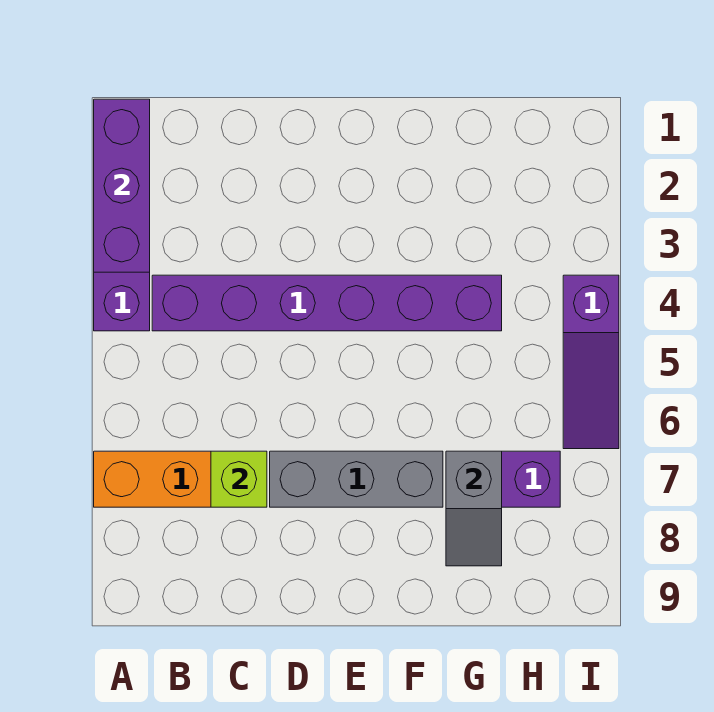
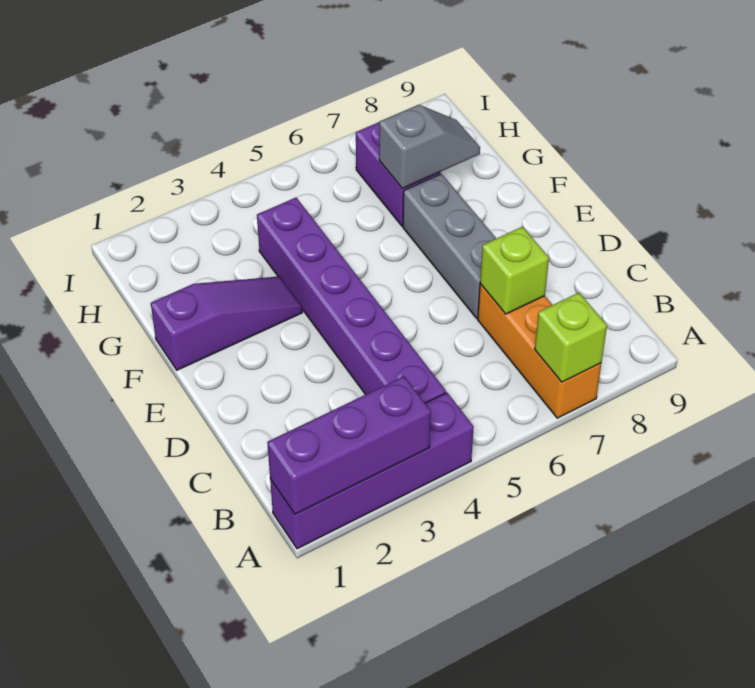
none -> lime 1x1 brick [535,293,607,382]
purple 1x3 slope [563,275,619,449] -> purple 1x3 slope moved to [151,276,302,370]

